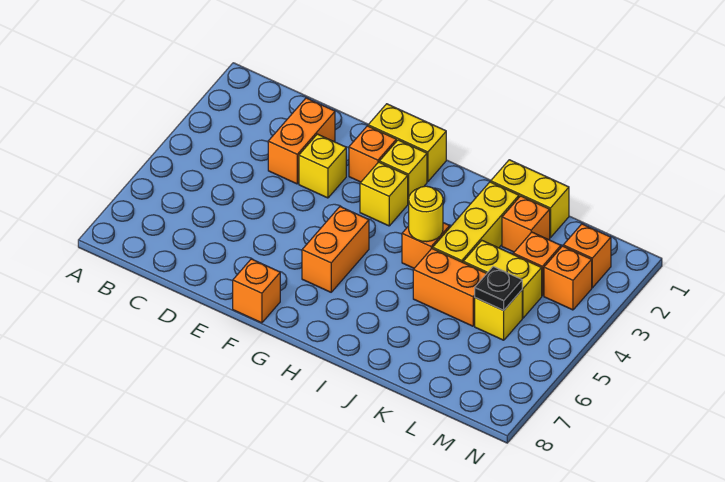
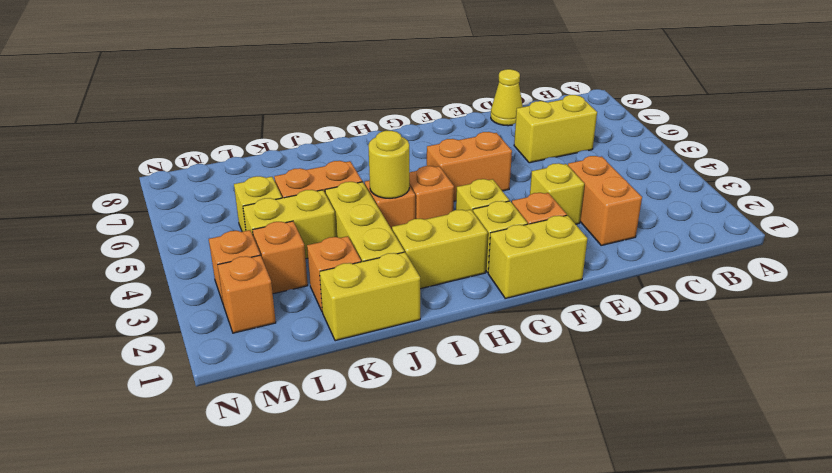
none -> yellow 1x2 brick [514,95,597,163]
none -> yellow 1x1 cone [491,69,523,126]
orange 1x1 brick [233,259,280,323] -> orange 1x1 brick moved to [409,166,454,219]
orange 1x2 brick [302,207,369,292] -> orange 1x2 brick turned to [427,132,512,201]
none -> yellow 1x2 brick [392,210,488,289]
black 1x1 plate [475,267,522,310] -> none

